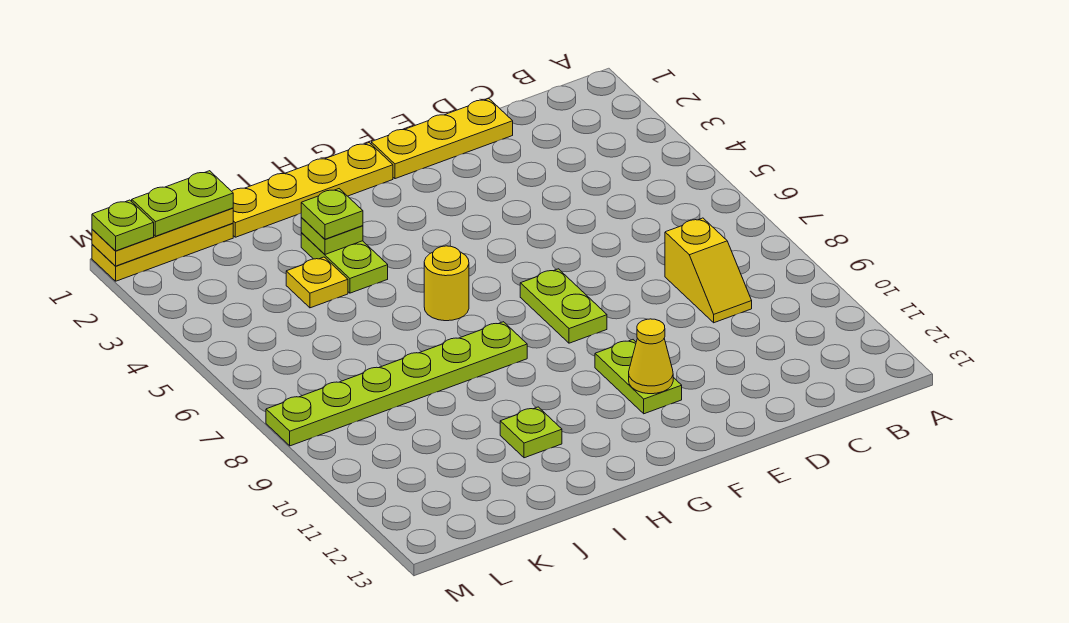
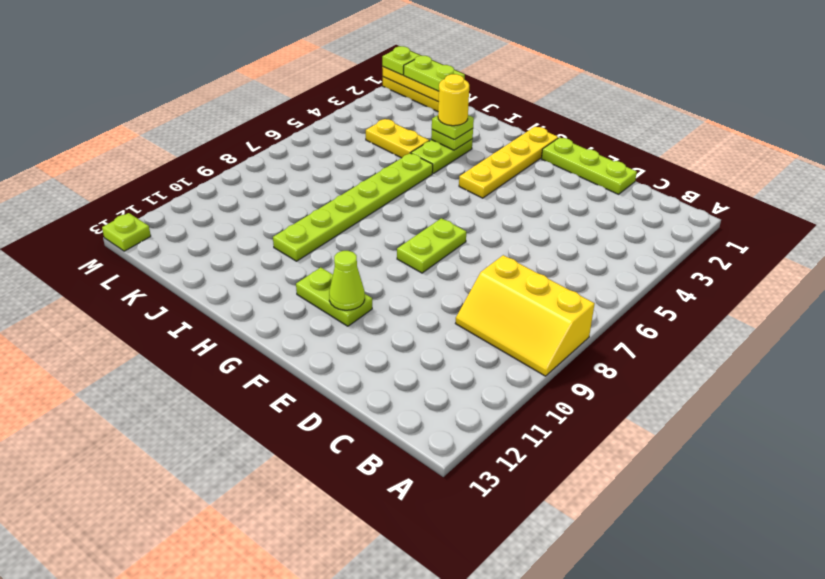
yellow 1x2 slope [665,218,752,323] -> yellow 2x3 slope [456,255,595,376]
yellow 1x3 plate [371,99,513,179] -> lime 1x3 plate [541,137,637,194]
lime 1x2 plate [595,340,682,414] -> lime 1x2 plate turned to [296,267,372,326]
yellow 1x1 cone [629,319,673,394] -> lime 1x1 cone [329,251,365,310]
yellow 1x4 plate [232,143,393,237] -> yellow 1x4 plate turned to [459,127,558,198]
yellow 1x1 round brick [424,246,469,321] -> yellow 1x1 round brick moved to [438,74,469,126]
lime 1x6 plate [266,322,527,446] -> lime 1x6 plate turned to [273,153,433,261]
lime 1x1 plate [500,407,562,458] -> lime 1x1 plate moved to [102,213,151,251]
yellow 1x1 plate [286,257,348,308] -> yellow 1x2 plate [366,119,429,158]

